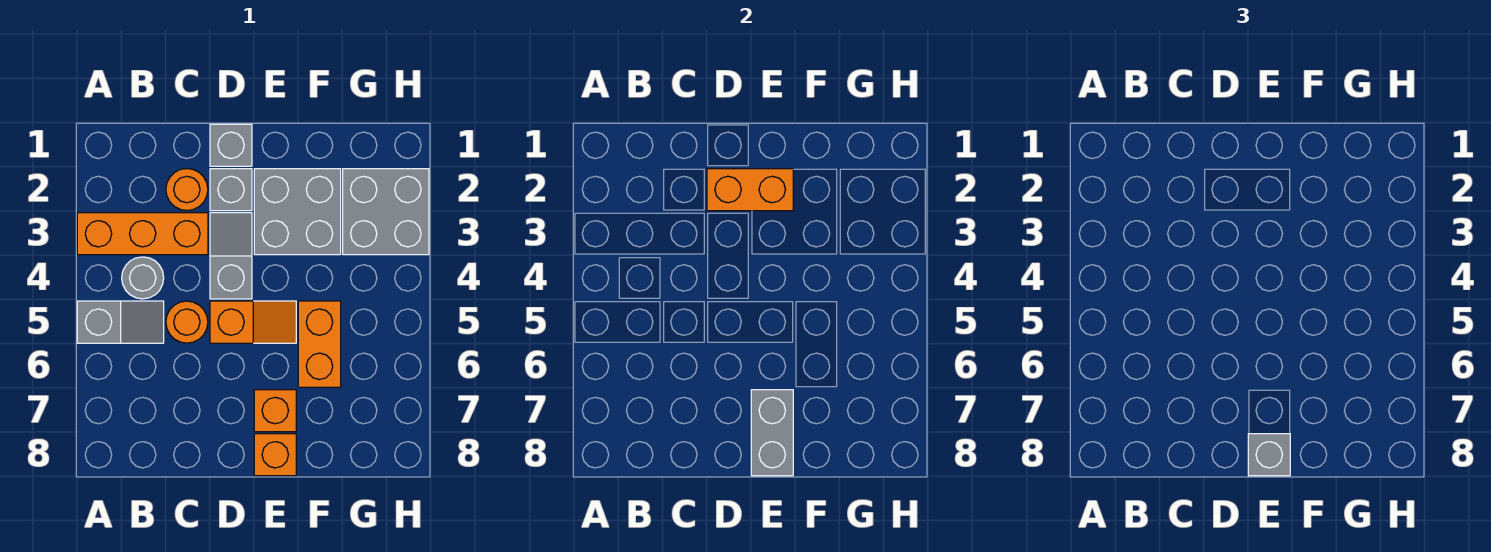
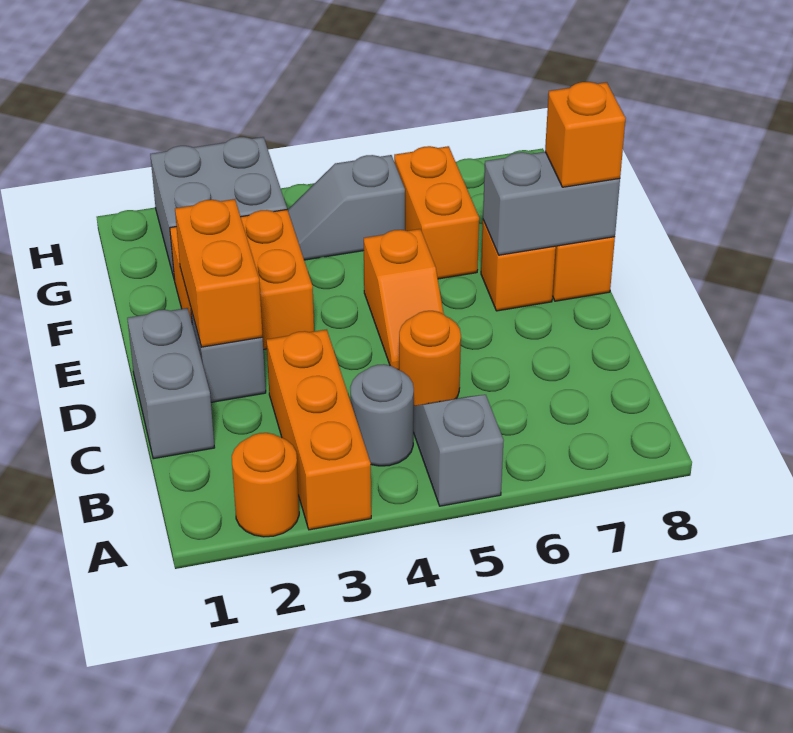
orange 1x1 round brick [166,169,208,211] -> orange 1x1 round brick moved to [232,433,299,537]
grey 1x1 brick [210,124,252,166] -> grey 1x2 brick [127,308,215,459]
grey 1x2 slope [210,213,252,299] -> grey 1x2 slope moved to [288,155,405,260]
orange 1x2 slope [210,301,296,343] -> orange 1x2 slope turned to [364,229,444,370]
grey 2x2 brick [254,169,341,255] -> orange 2x2 brick [170,210,314,350]
grey 1x1 brick [1248,434,1290,476] -> orange 1x1 brick [545,82,626,187]
orange 1x2 brick [298,301,341,387] -> orange 1x2 brick turned to [394,146,479,279]

